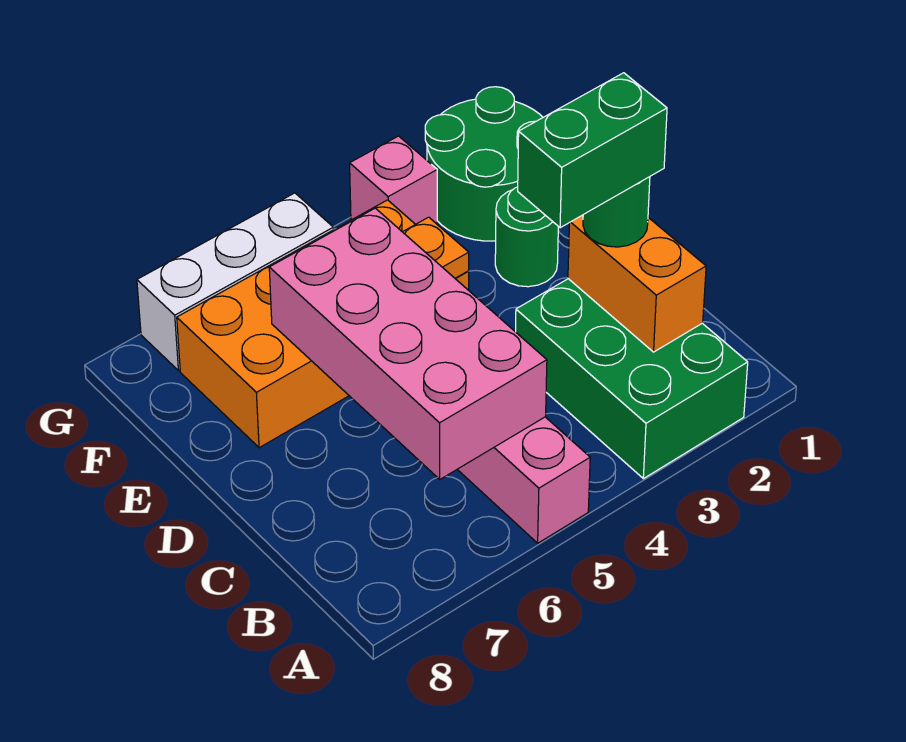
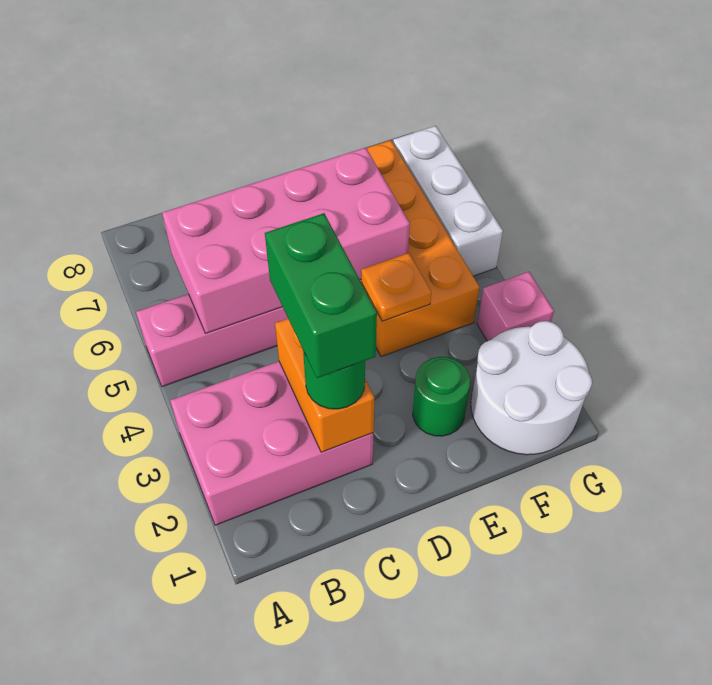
green 2x3 brick [516,279,748,479] -> pink 2x3 brick [170,361,373,525]
orange 1x2 brick [568,215,706,352] -> orange 1x2 brick turned to [275,319,375,452]
green 2x2 round brick [425,87,543,241] -> white 2x2 round brick [471,321,592,455]

